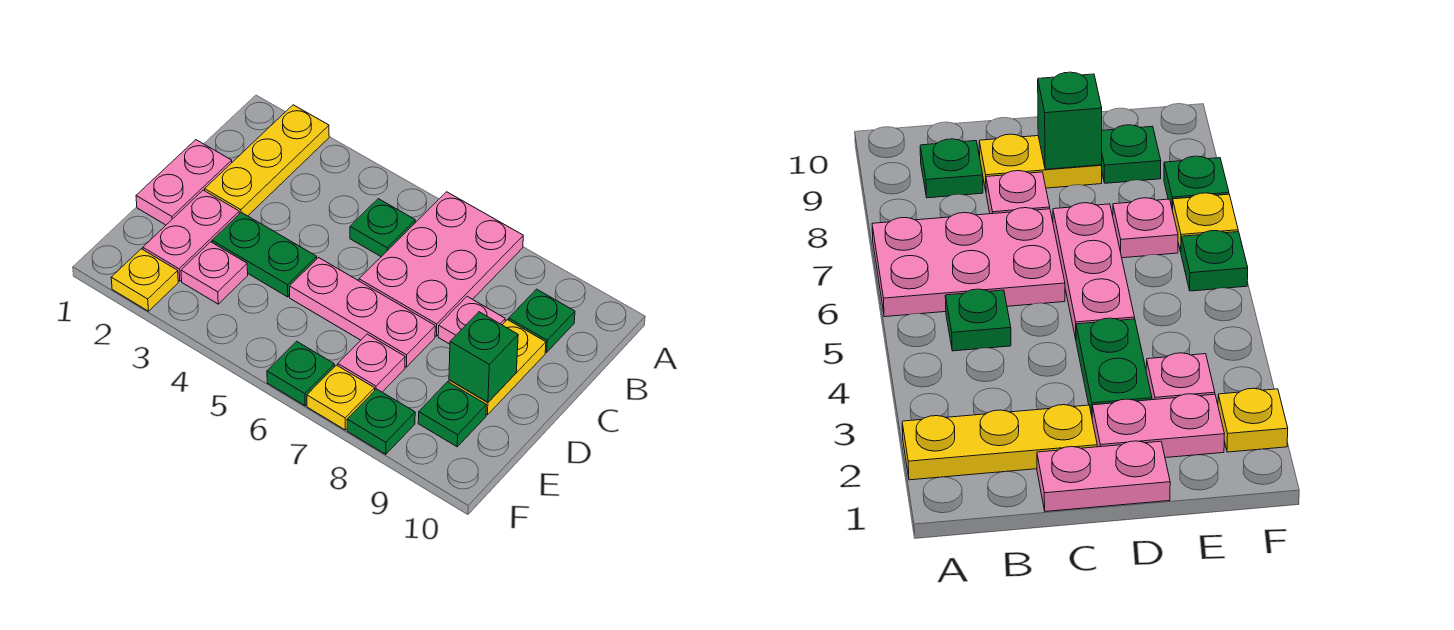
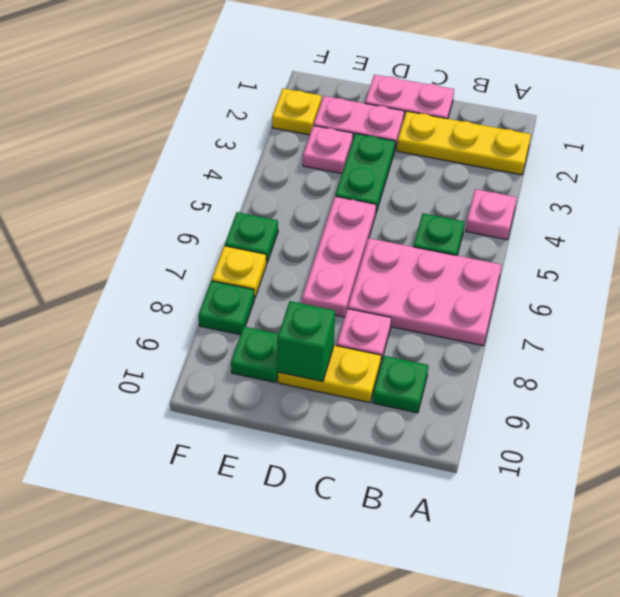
pink 1x1 plate [338,334,405,392] -> pink 1x1 plate moved to [466,189,517,240]

